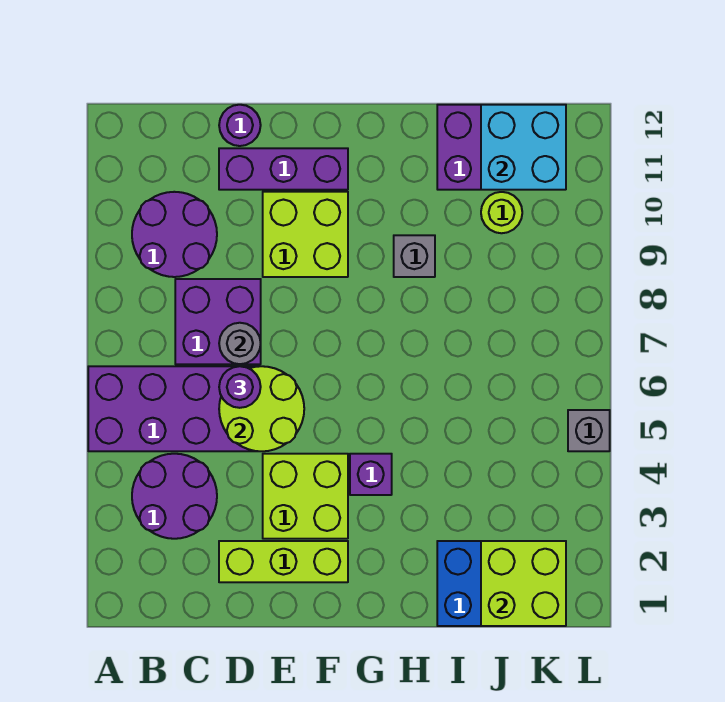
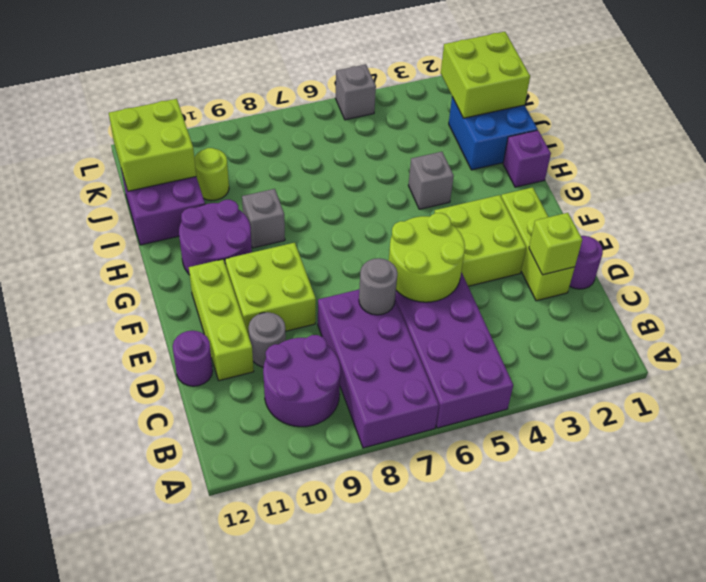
purple 2x2 round brick [132,454,217,539] -> purple 2x2 round brick moved to [179,200,252,275]
purple 2x2 brick [175,279,261,364] -> purple 2x4 brick [318,290,439,448]
none -> lime 1x1 brick [529,213,582,275]
purple 1x1 round brick [219,366,261,408] -> purple 1x1 round brick moved to [570,236,603,289]
none -> grey 1x1 round brick [249,312,286,367]
purple 1x3 brick [219,148,348,190] -> lime 1x3 brick [189,259,254,381]
purple 1x1 brick [350,454,392,495] -> purple 1x1 brick moved to [503,130,551,187]
none -> grey 1x1 brick [408,152,454,209]
cyan 2x2 brick [481,105,566,190] -> lime 2x2 brick [109,99,196,191]

